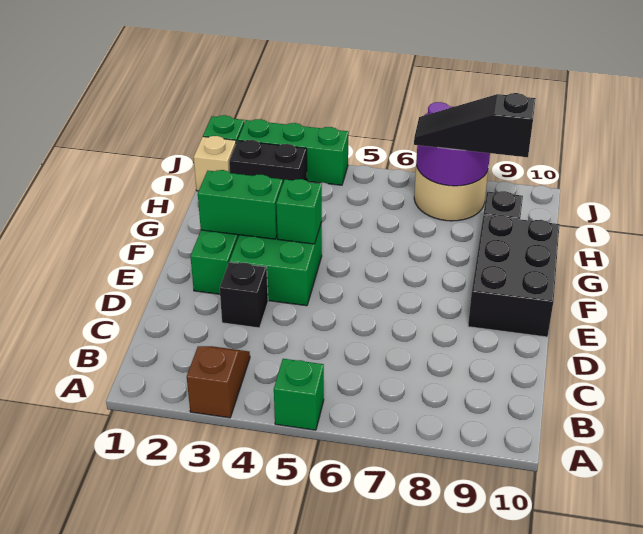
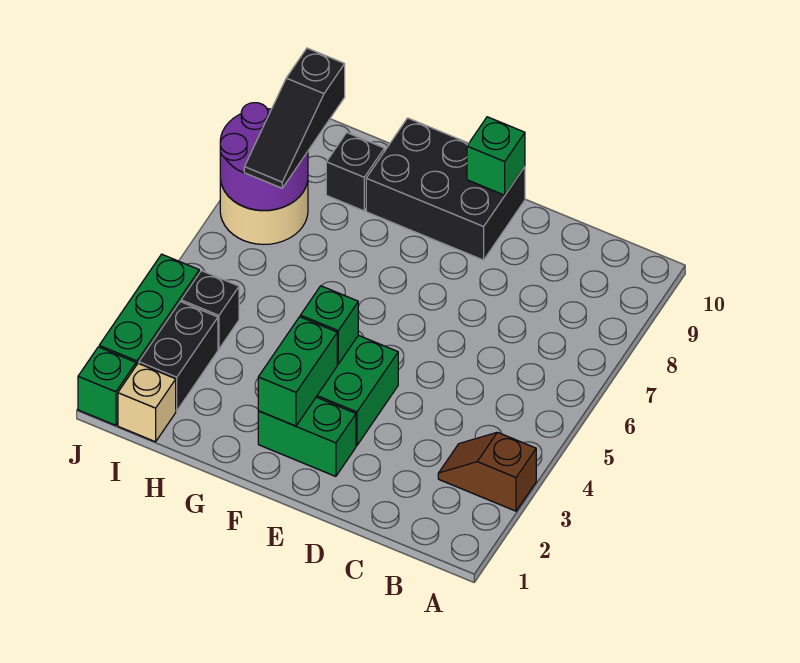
green 1x1 brick [274,359,324,430] -> green 1x1 brick moved to [467,117,525,195]
black 1x1 brick [220,262,268,328] -> black 1x1 brick moved to [181,271,239,349]

